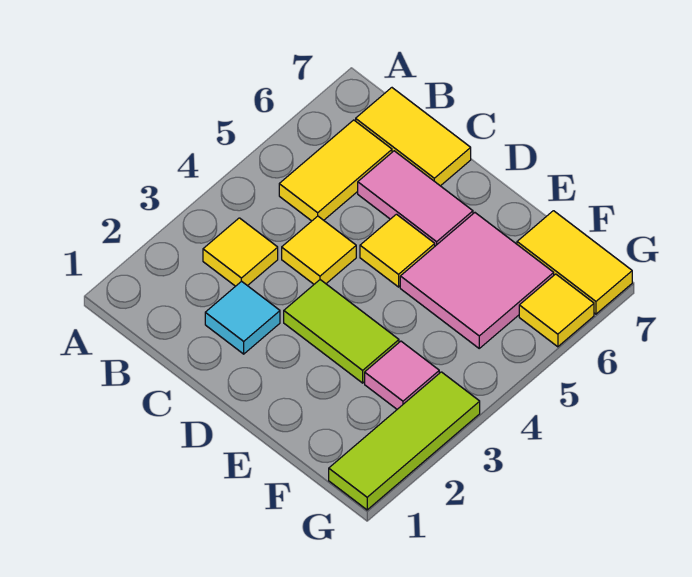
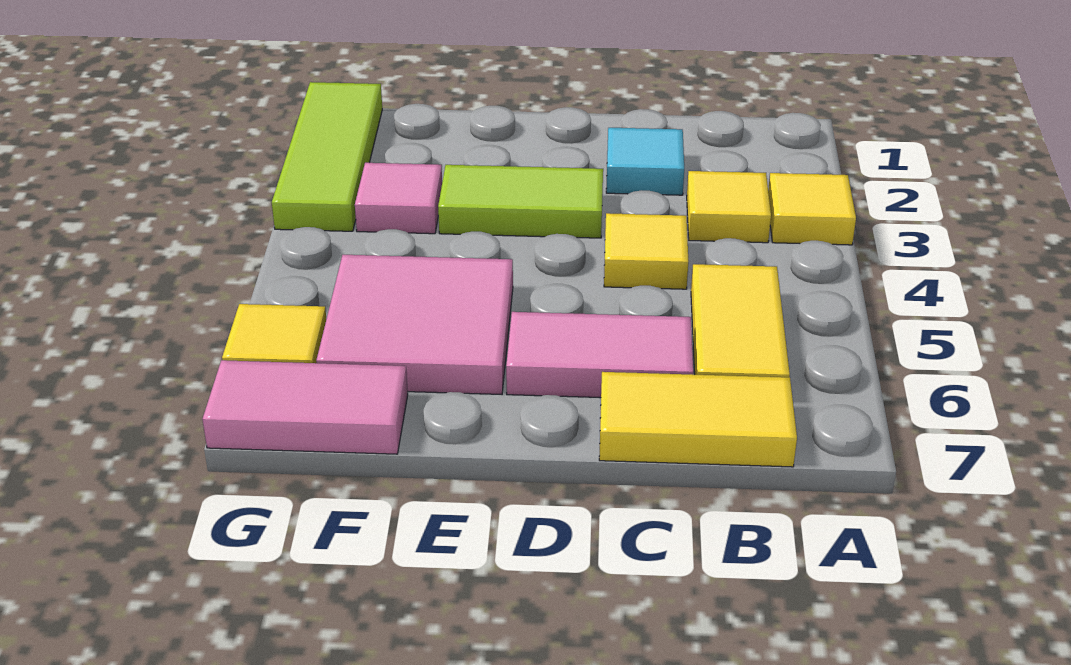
yellow 1x1 tile [360,214,435,287] -> yellow 1x1 tile moved to [768,173,856,245]
yellow 1x2 tile [517,211,632,314] -> pink 1x2 tile [202,360,408,454]

